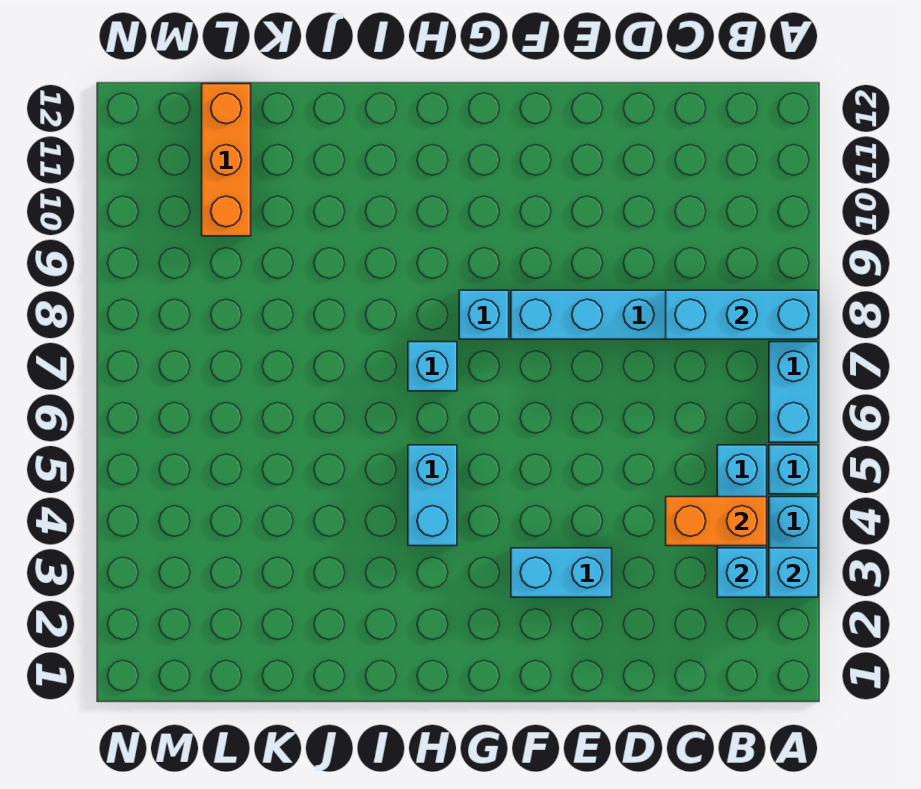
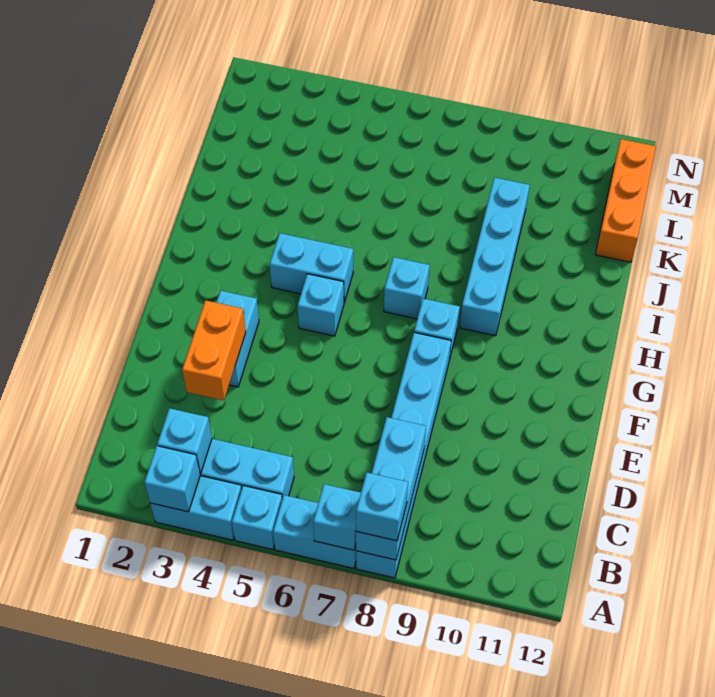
none -> cyan 1x1 brick [313,484,361,550]
none -> cyan 1x1 brick [356,473,408,541]
orange 1x2 brick [666,497,767,546] -> orange 1x2 brick moved to [182,300,246,400]
none -> cyan 1x1 brick [298,274,344,336]
none -> cyan 1x4 brick [460,178,530,336]
orange 1x3 brick [202,84,251,236] -> orange 1x3 brick turned to [595,139,656,262]

